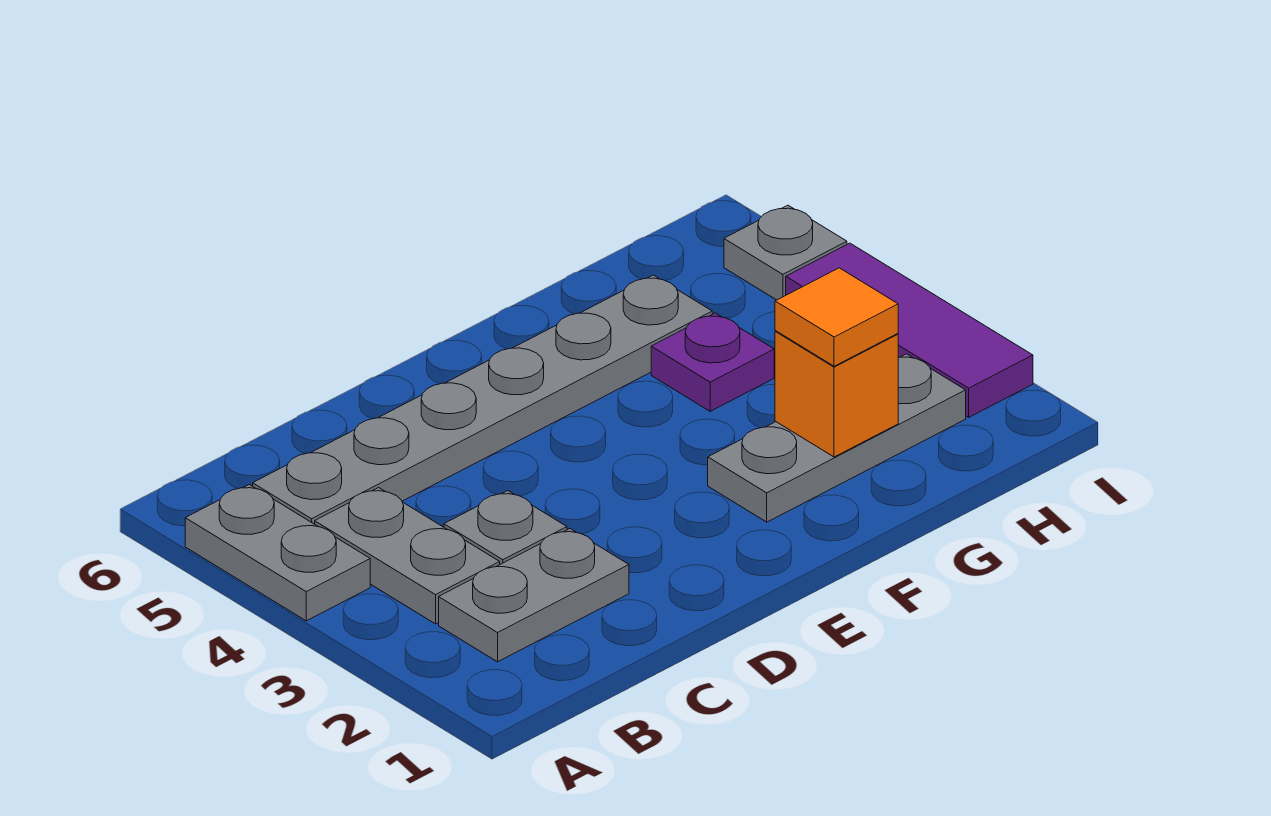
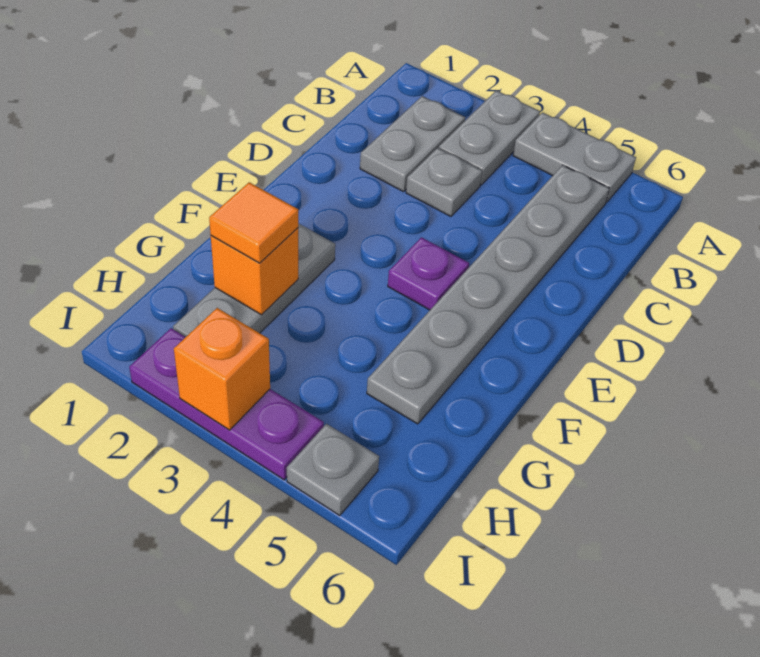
grey 1x2 plate [315,488,500,624] -> grey 1x2 plate turned to [439,90,540,185]
purple 1x1 plate [651,313,774,411] -> purple 1x1 plate moved to [388,237,469,310]
purple 1x3 tile [786,243,1033,417] -> purple 1x3 plate [129,328,324,480]
none -> orange 1x1 brick [174,308,270,430]

